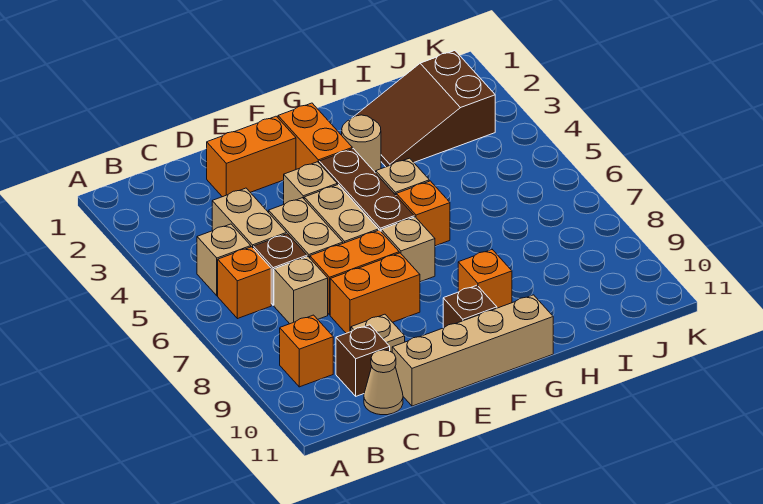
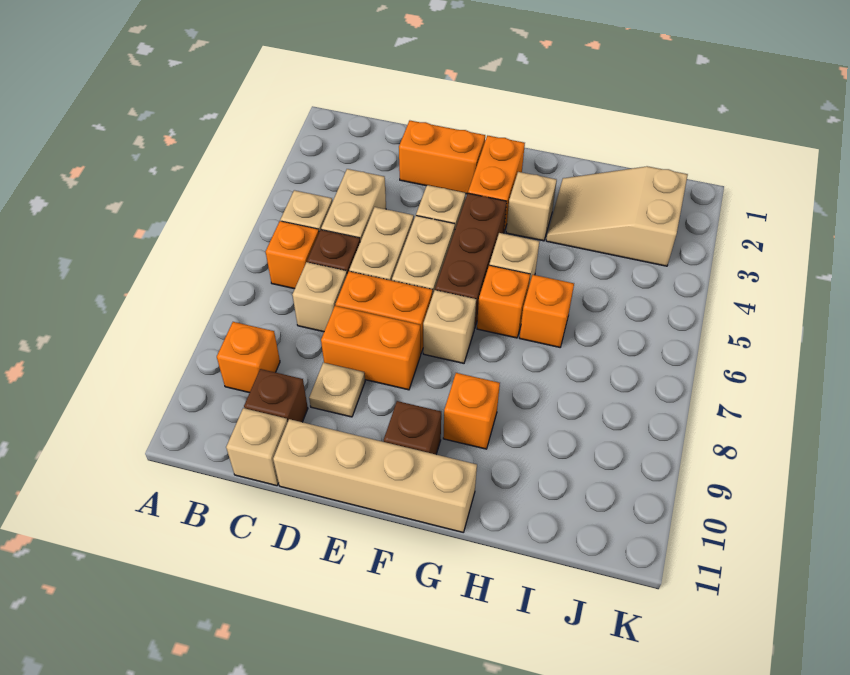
tan 1x1 cone [364,350,403,415] -> tan 1x1 brick [226,408,288,486]
tan 1x1 round brick [342,115,381,173] -> tan 1x1 brick [506,172,557,241]
brown 2x3 slope [354,51,495,167] -> tan 2x3 slope [546,166,688,266]
none -> orange 1x1 brick [520,275,574,347]

